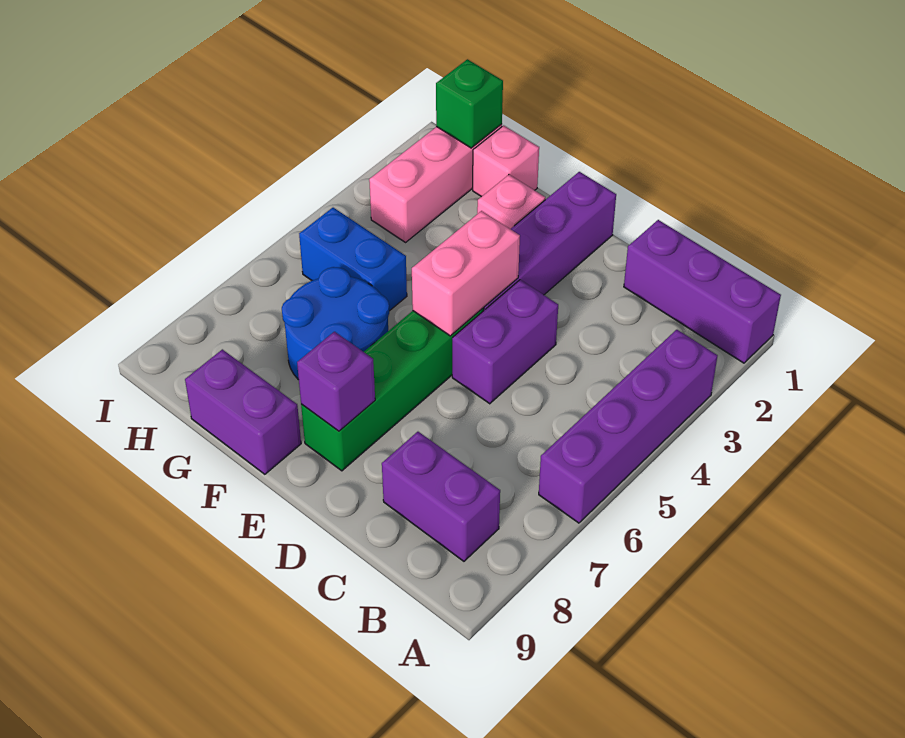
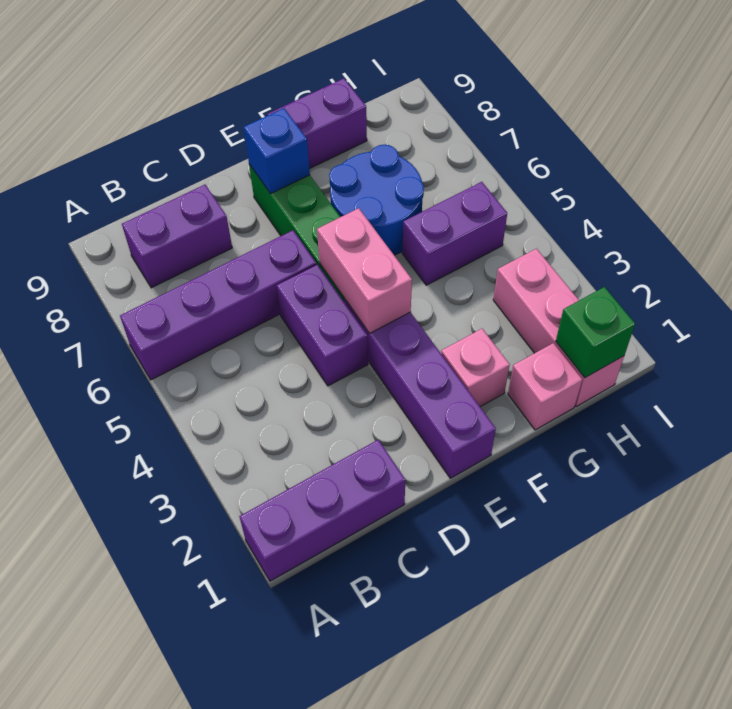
purple 1x4 brick [539,330,717,523] -> purple 1x4 brick turned to [120,230,316,380]
purple 1x1 brick [297,332,375,431] -> blue 1x1 brick [244,108,310,194]
blue 1x2 brick [299,208,407,311] -> purple 1x2 brick [402,182,507,285]

